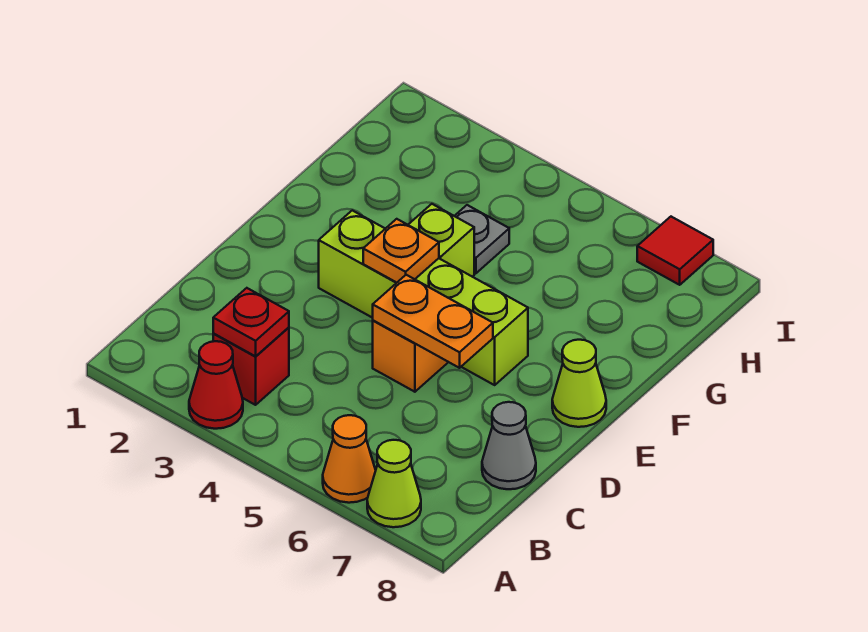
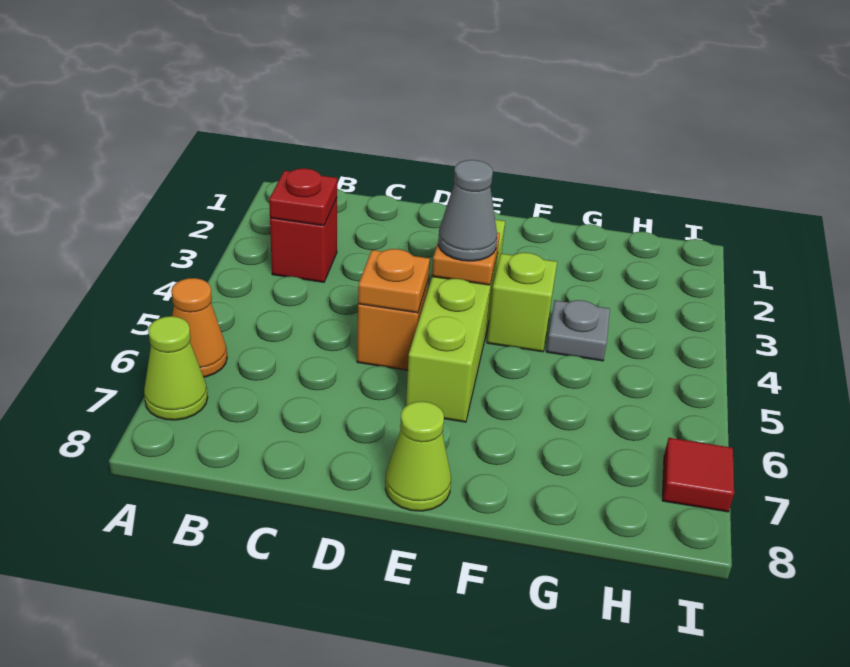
red 1x1 cone [189,341,243,429] -> none
grey 1x1 cone [482,402,536,489] -> grey 1x1 cone moved to [438,160,497,261]
orange 1x2 plate [373,275,493,368] -> orange 1x1 plate [358,249,430,313]

